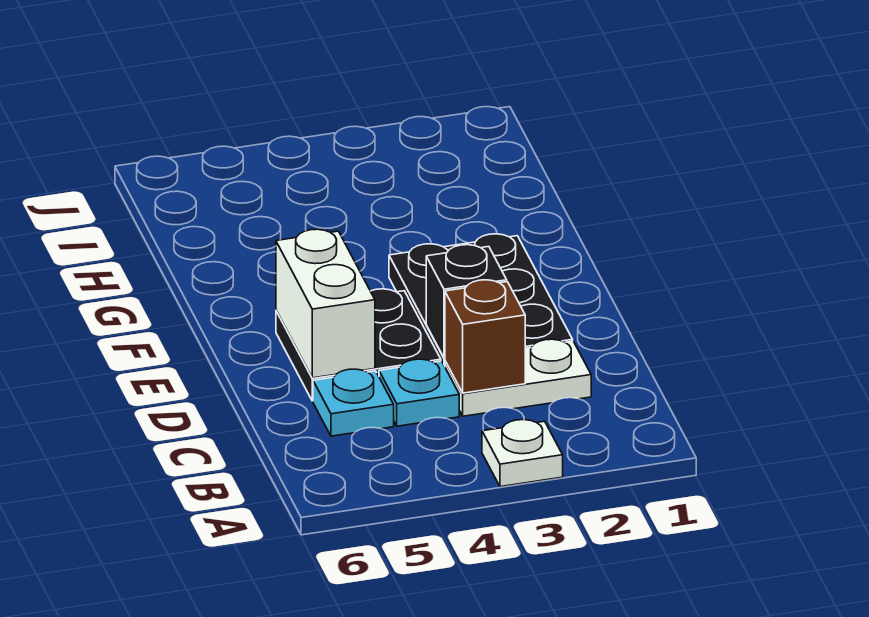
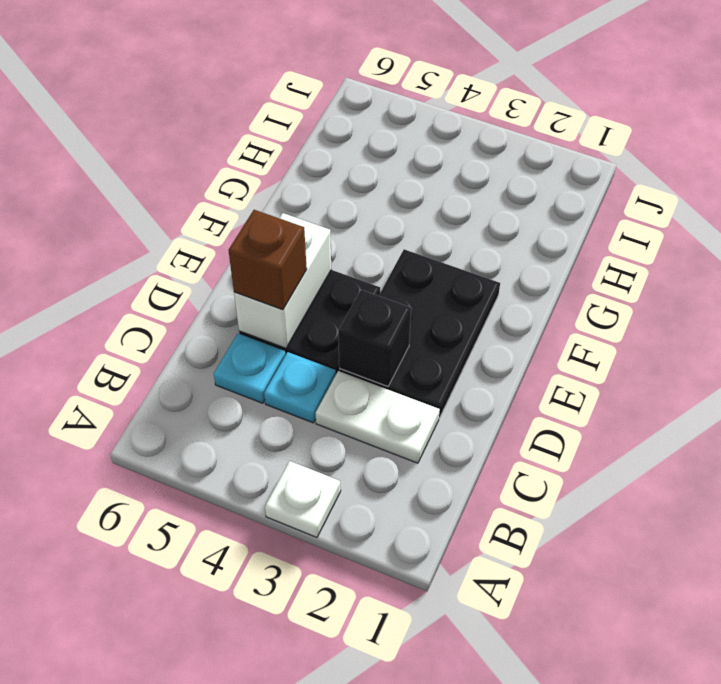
brown 1x1 brick [445,280,525,393] -> brown 1x1 brick moved to [229,210,307,310]

